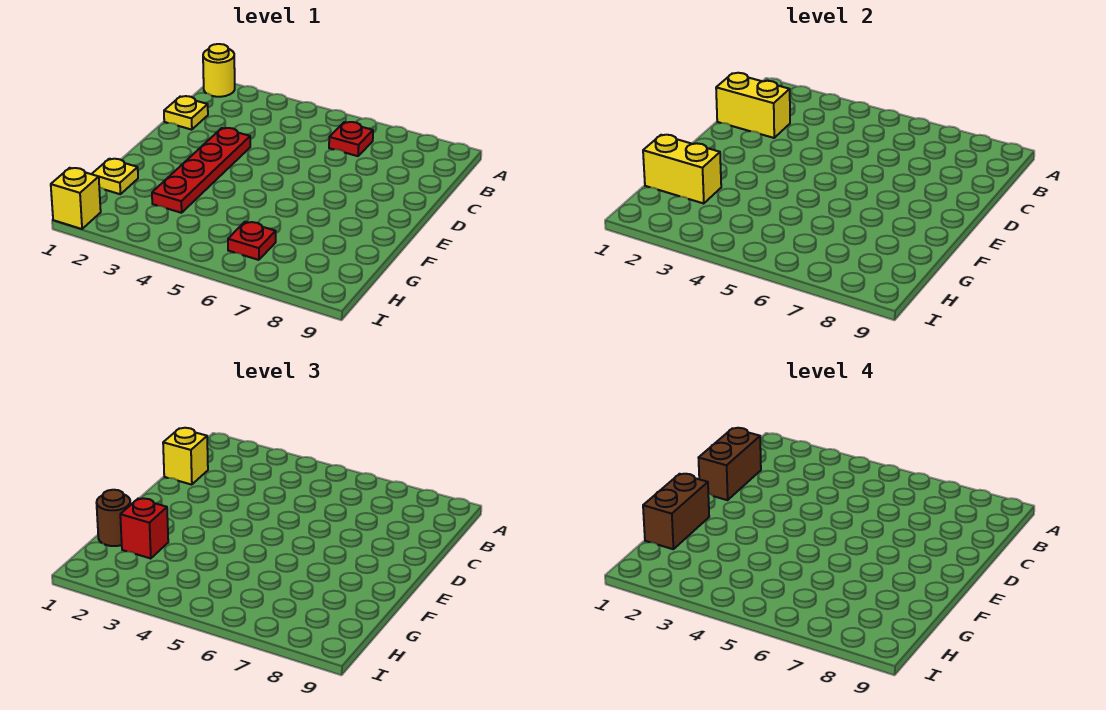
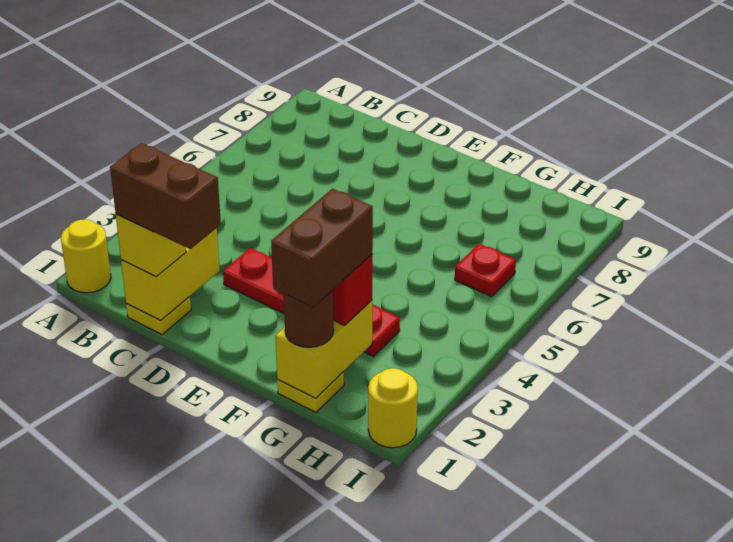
red 1x1 plate [329,122,373,156] -> none
brown 1x2 brick [643,474,709,549] -> brown 1x2 brick turned to [271,189,373,307]
yellow 1x1 brick [51,168,101,229] -> yellow 1x1 round brick [368,368,418,448]

